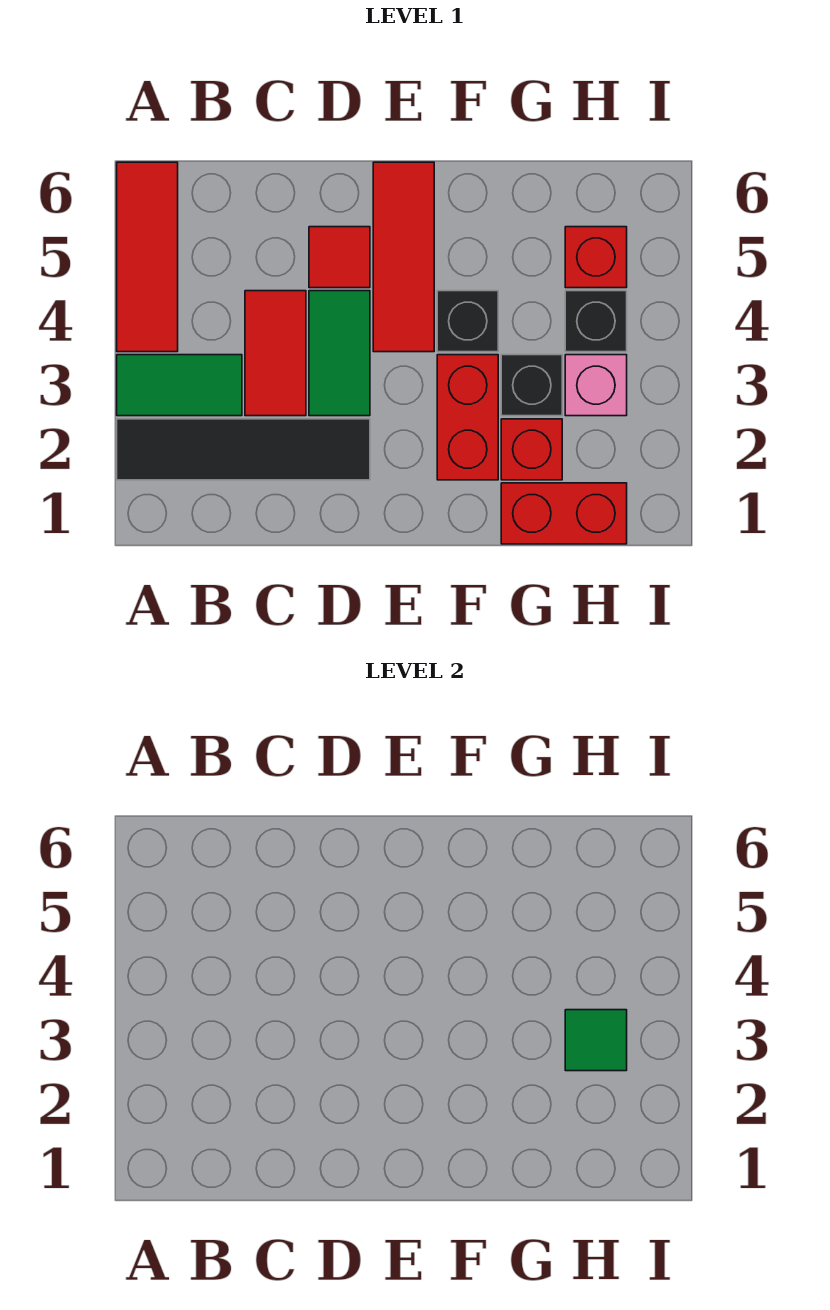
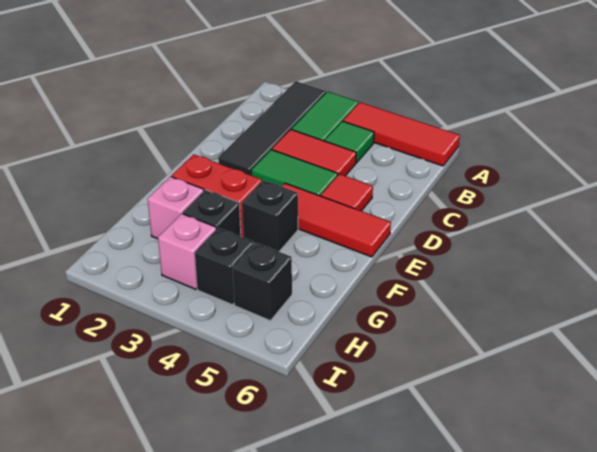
red 1x2 brick [501,483,627,544] -> none
red 1x1 brick [501,419,562,480] -> pink 1x1 brick [148,177,204,239]
green 1x1 tile [565,1010,627,1071] -> green 1x1 tile moved to [325,121,374,163]
red 1x1 brick [565,227,627,288] -> black 1x1 brick [233,243,292,320]

